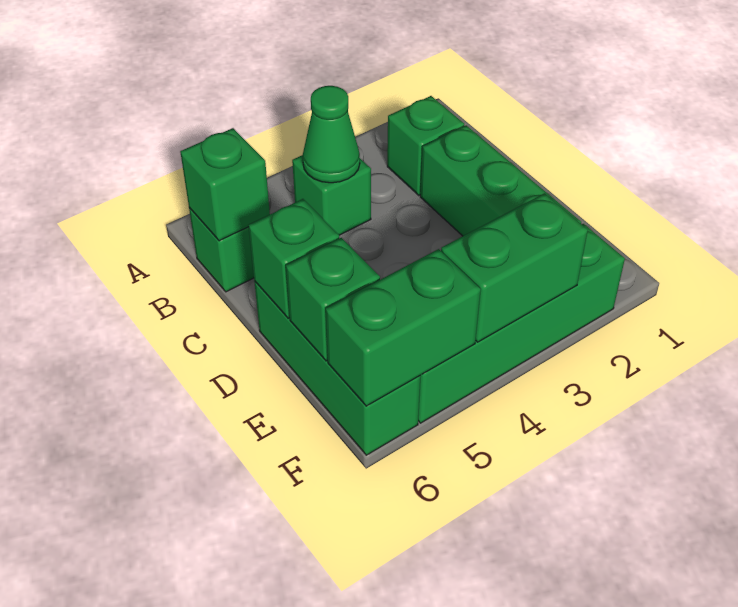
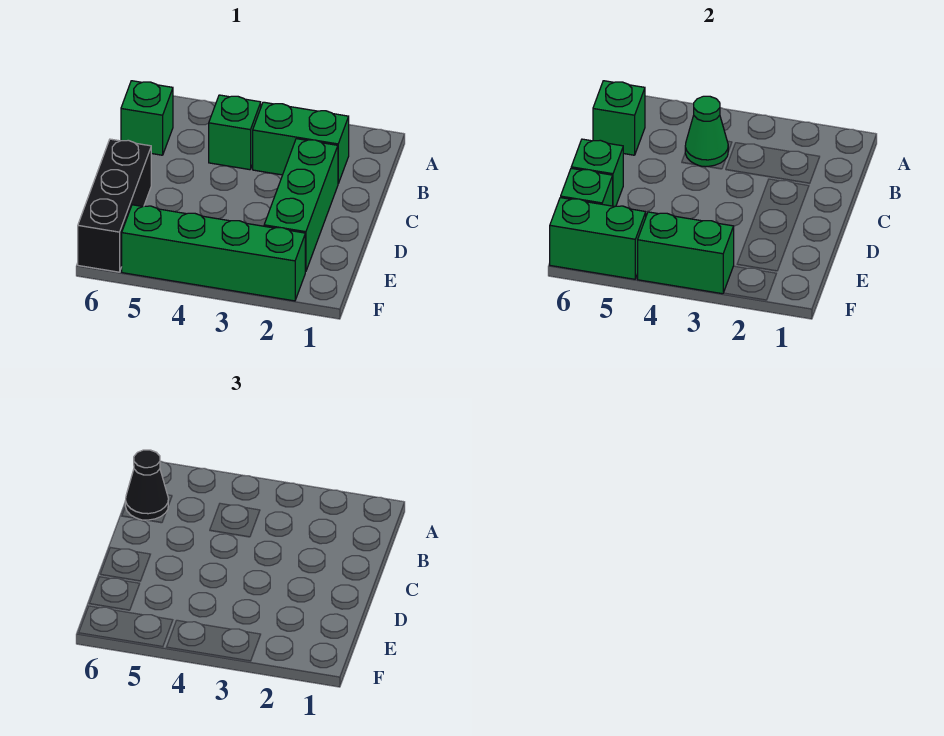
green 1x1 brick [387,96,464,195] -> green 1x2 brick [253,102,349,183]
none -> black 1x1 cone [125,450,168,520]
green 1x3 brick [254,281,421,455] -> black 1x3 brick [78,139,151,272]

